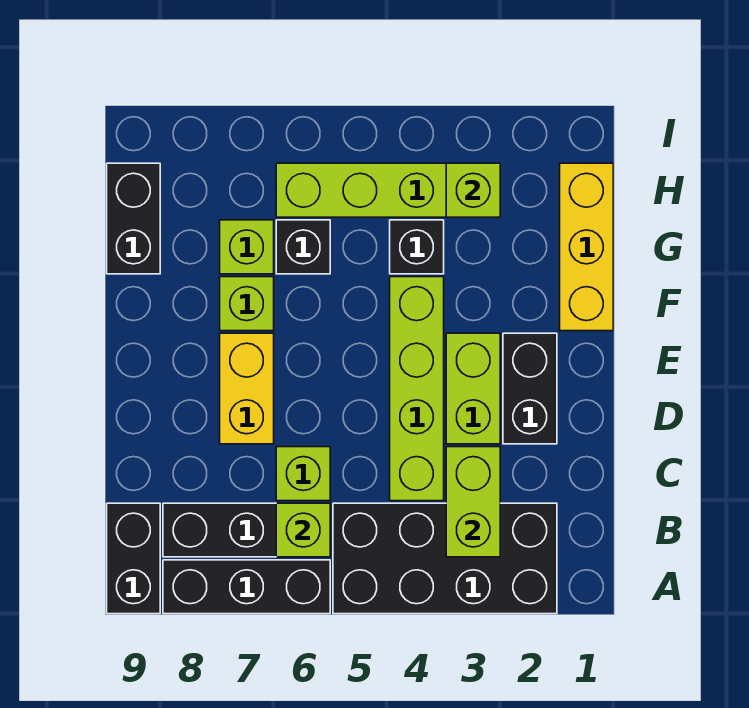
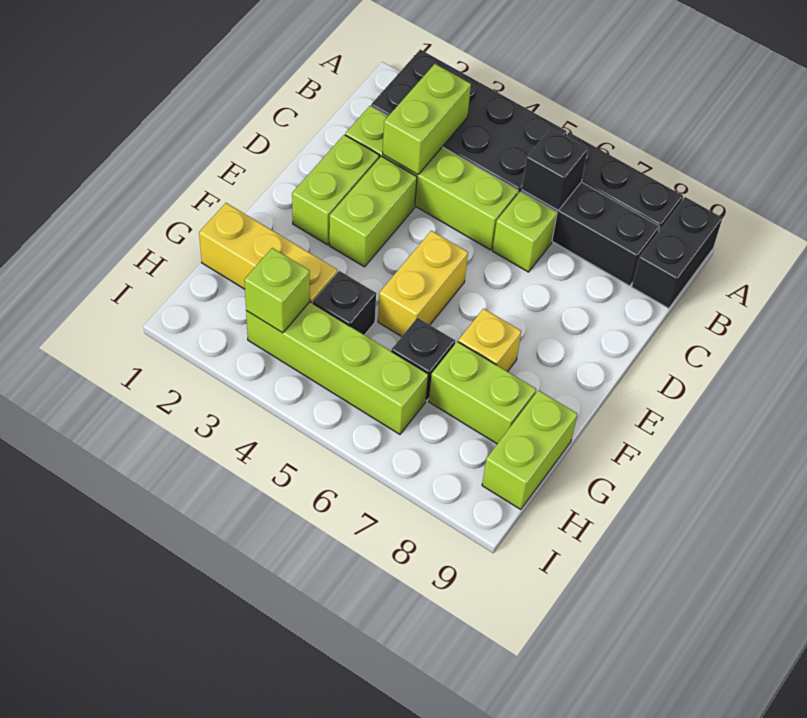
lime 1x1 brick [276,503,330,557] -> black 1x1 brick [522,128,588,210]
lime 1x4 brick [390,277,444,501] -> lime 1x4 brick turned to [345,106,518,250]
black 1x2 brick [503,333,557,444] -> lime 1x2 brick [292,135,379,245]
yellow 1x2 brick [220,333,274,444] -> yellow 1x2 brick moved to [378,231,468,336]
yellow 1x3 brick [560,163,613,331] -> yellow 1x3 brick turned to [199,203,338,304]
lime 1x1 brick [220,277,274,331] -> yellow 1x1 brick [458,309,521,372]
lime 1x1 brick [220,220,274,274] -> lime 1x2 brick [429,342,536,444]
black 1x2 brick [107,163,160,274] -> lime 1x2 brick [482,390,577,510]

